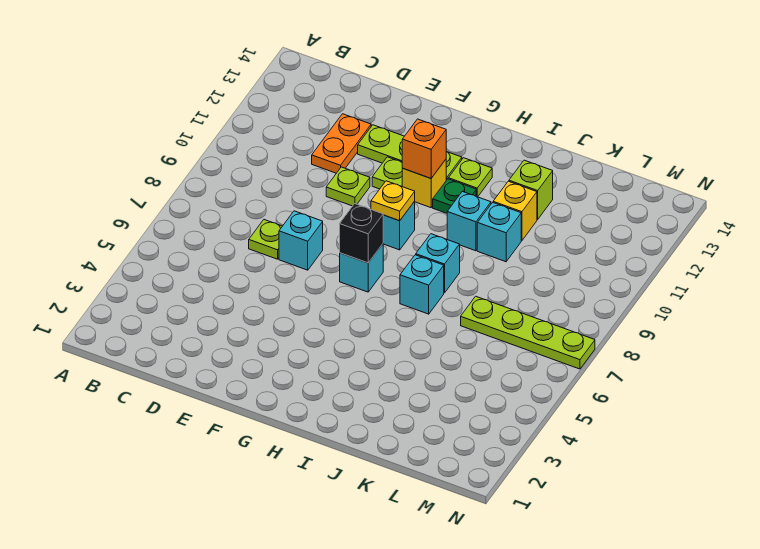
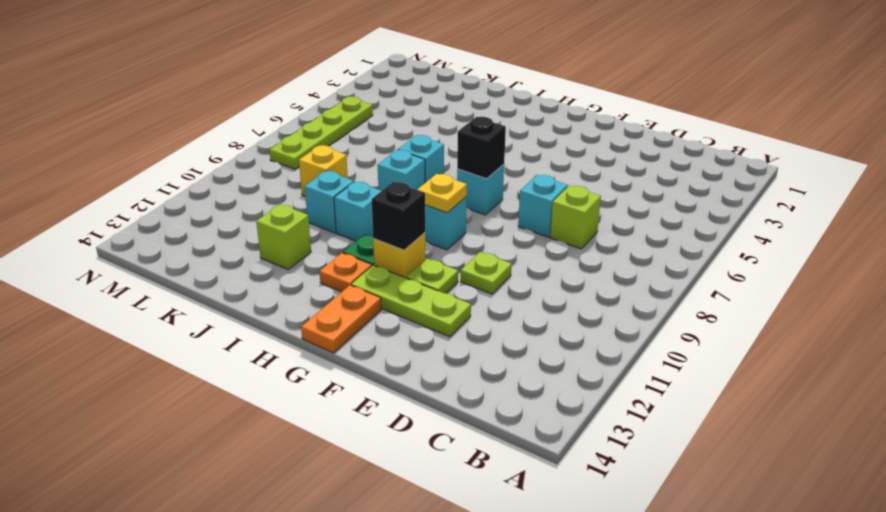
lime 1x1 plate [249,220,282,259] -> lime 1x1 brick [550,185,601,249]
orange 1x2 plate [312,114,371,173] -> orange 1x2 plate moved to [301,285,381,353]
orange 1x1 brick [402,119,446,178] -> black 1x1 brick [372,182,425,250]
lime 1x1 plate [448,158,492,197] -> orange 1x1 plate [320,253,372,292]
yellow 1x1 brick [493,181,537,241] -> yellow 1x1 brick moved to [299,145,348,196]
lime 1x4 plate [461,296,595,369] -> lime 1x4 plate turned to [269,96,373,169]

